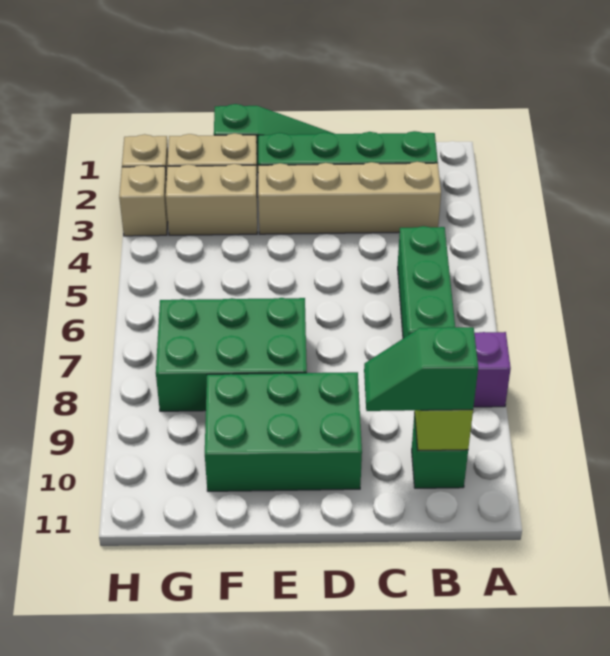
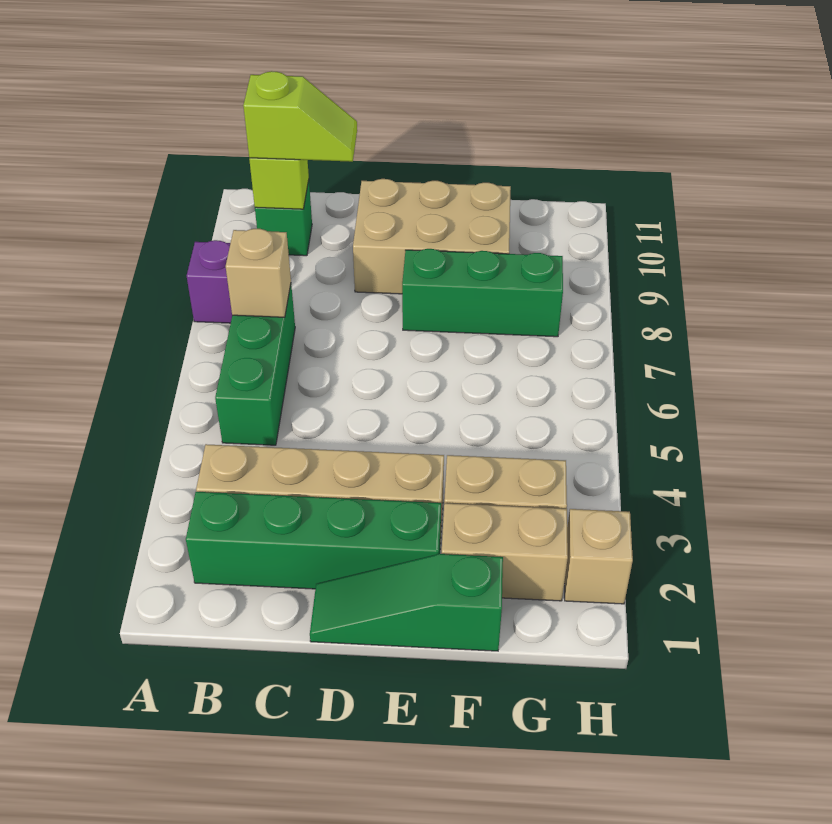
green 1x2 slope [364,327,478,411] -> lime 1x2 slope [243,71,357,162]
green 2x3 brick [205,372,362,491] -> tan 2x3 brick [353,179,511,294]
green 2x3 brick [156,298,307,411] -> green 1x3 brick [402,249,563,337]
tan 1x1 brick [119,165,168,236] -> tan 1x1 brick moved to [226,229,291,317]

